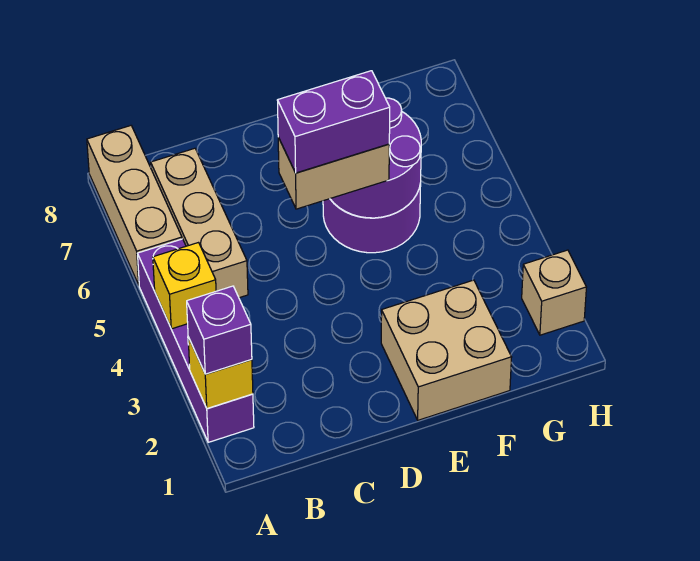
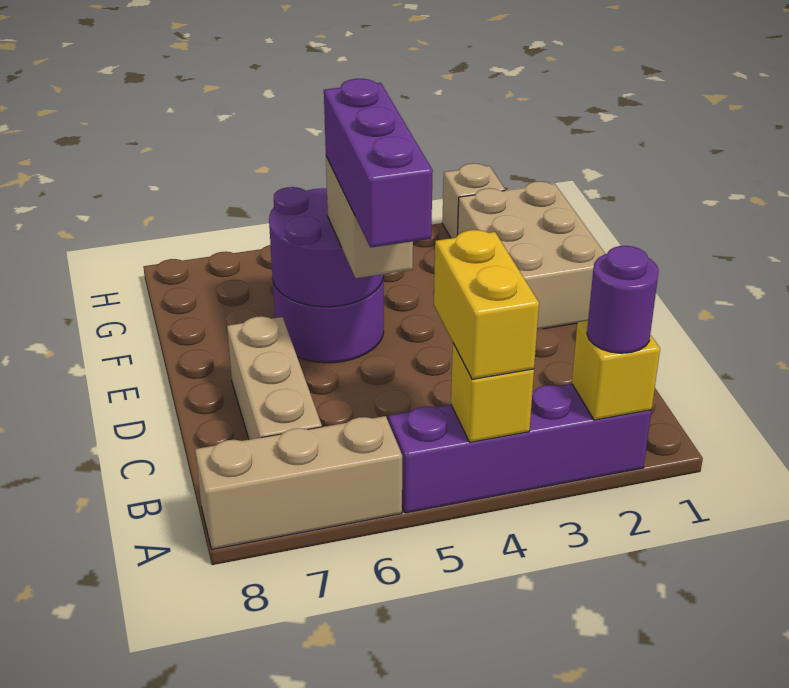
purple 1x1 brick [187,286,252,374] -> purple 1x1 round brick [587,246,659,353]
none -> yellow 1x2 brick [434,230,539,379]
tan 1x3 brick [151,148,248,298] -> tan 1x3 brick turned to [227,316,322,440]
purple 1x2 brick [277,71,390,173] -> purple 1x3 brick [324,79,433,248]
tan 2x2 brick [381,280,512,420] -> tan 2x3 brick [458,181,605,329]

